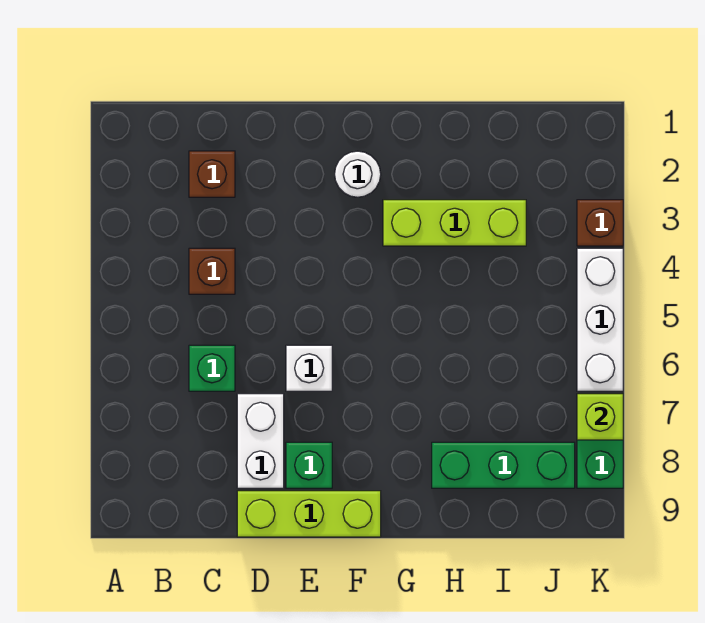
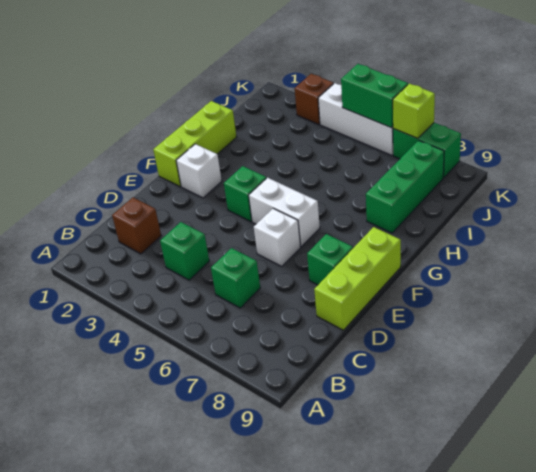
brown 1x1 brick [189,248,235,294] -> green 1x1 brick [160,222,209,280]
white 1x2 brick [237,394,284,488] -> white 1x2 brick moved to [249,178,320,246]
white 1x1 round brick [335,151,381,197] -> white 1x1 brick [176,144,222,198]
none -> green 1x1 brick [224,166,266,222]
lime 1x3 brick [383,200,526,246] -> lime 1x3 brick moved to [153,101,236,187]
none -> green 1x2 brick [341,64,408,128]

